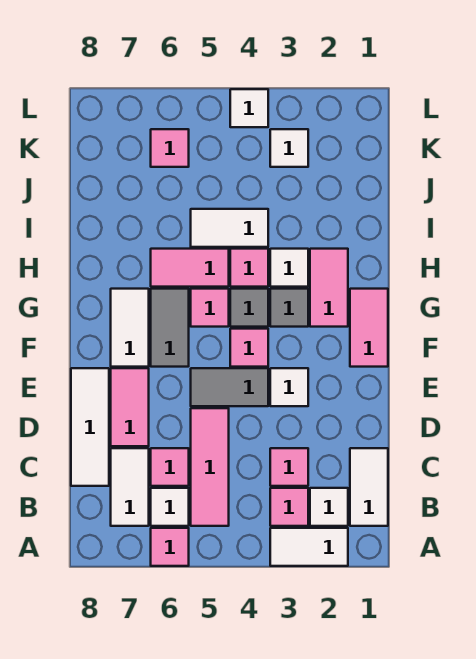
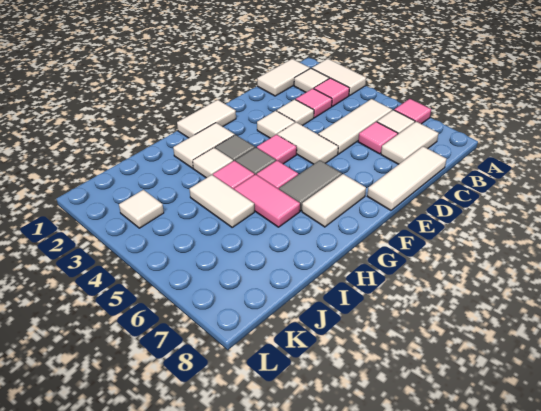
pink 1x3 tile [191,408,229,526] -> white 1x3 tile [318,99,392,154]
pink 1x2 tile [111,368,149,446] -> none
grey 1x2 tile [191,368,268,406] -> white 1x2 tile [277,122,338,164]
pink 1x2 tile [350,289,388,367] -> white 1x2 tile [177,100,236,138]
pink 1x2 tile [310,249,348,327] -> white 1x2 tile [173,123,235,168]
pink 1x1 tile [151,129,189,167] -> none
white 1x1 tile [230,89,268,127] -> white 1x1 tile moved to [277,99,314,126]

